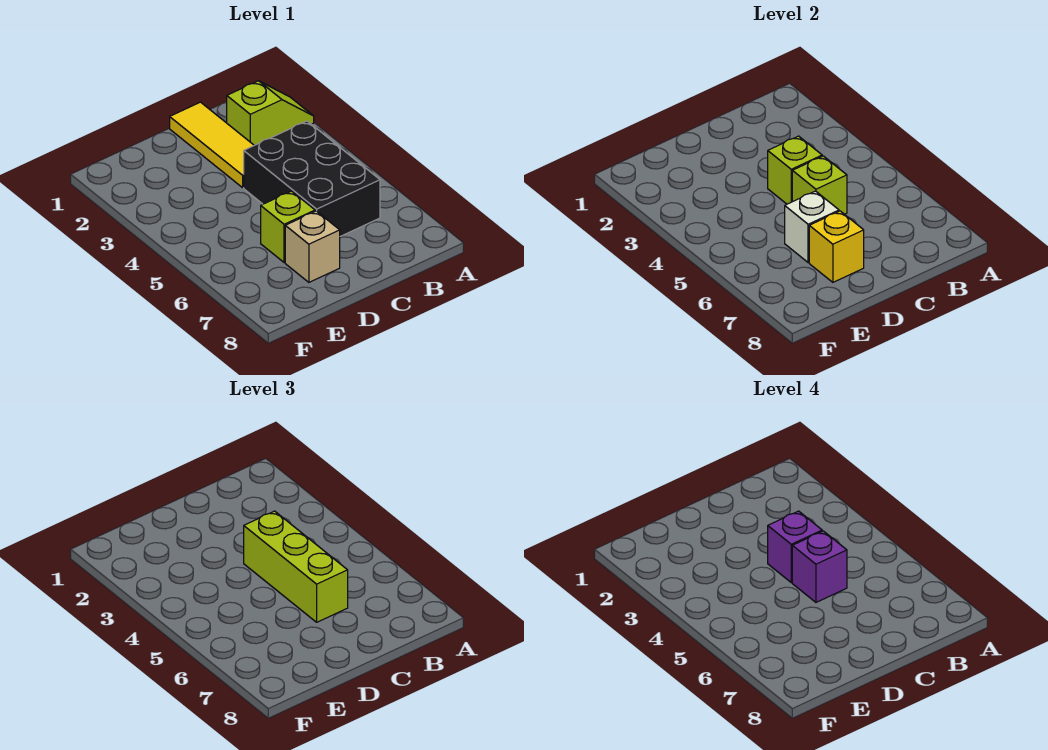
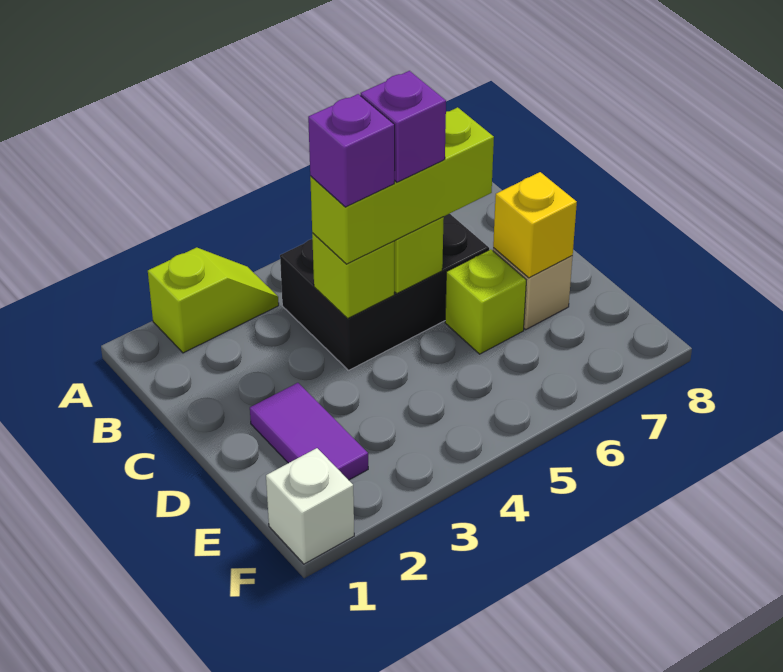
lime 1x2 slope [227,81,314,145] -> lime 1x2 slope turned to [148,247,279,353]
yellow 1x3 tile [170,102,254,188] -> none
none -> purple 1x2 tile [250,383,368,480]
white 1x1 brick [785,191,839,263] -> white 1x1 brick moved to [266,448,354,564]

